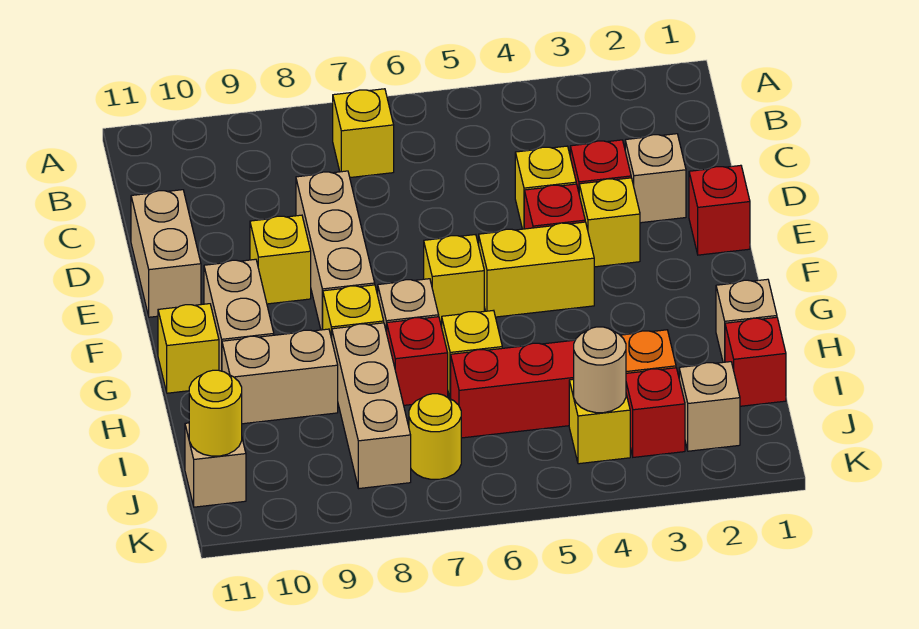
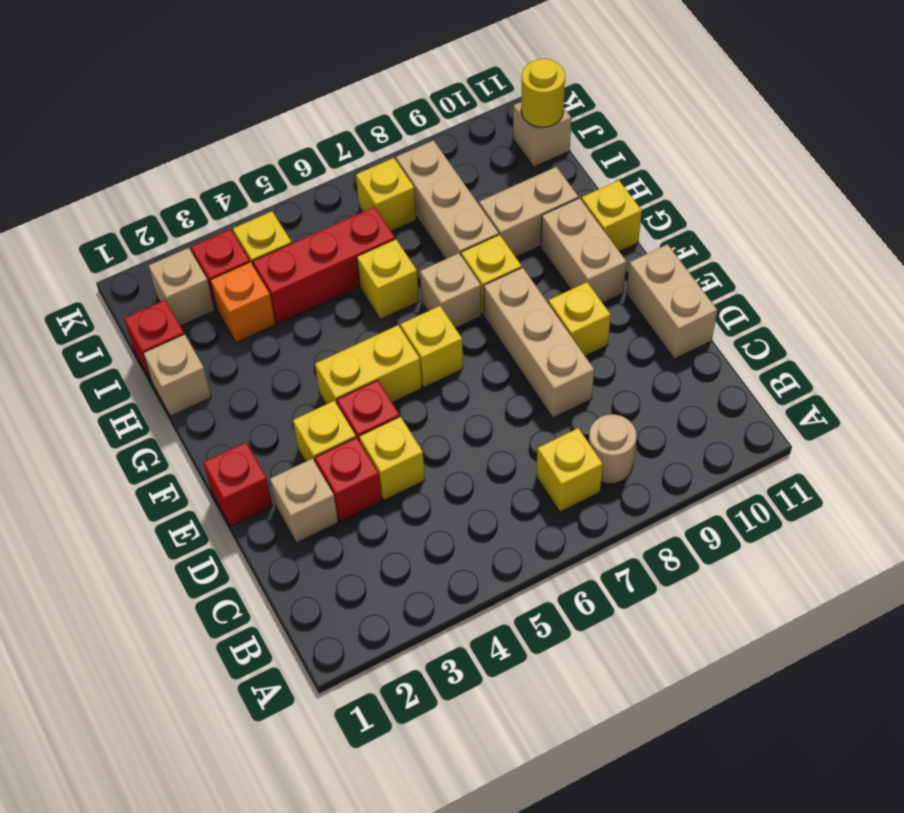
red 1x1 brick [387,317,448,405] -> none
tan 1x1 round brick [574,327,626,413] -> tan 1x1 round brick moved to [588,414,637,484]
yellow 1x1 round brick [409,394,461,479] -> yellow 1x1 brick [356,158,416,231]

